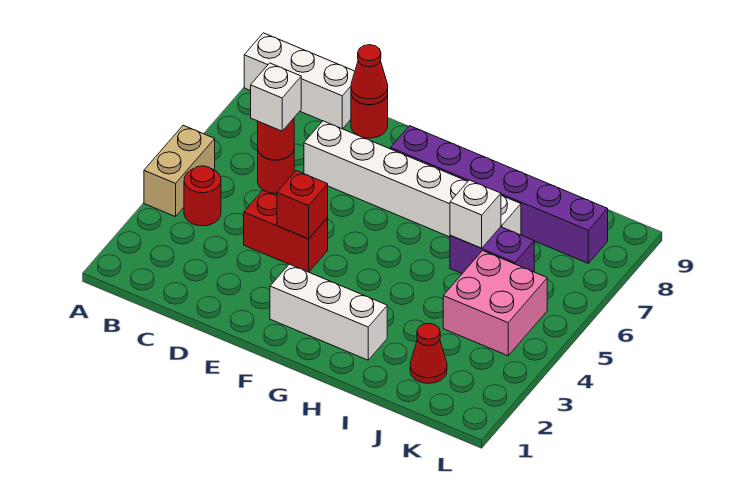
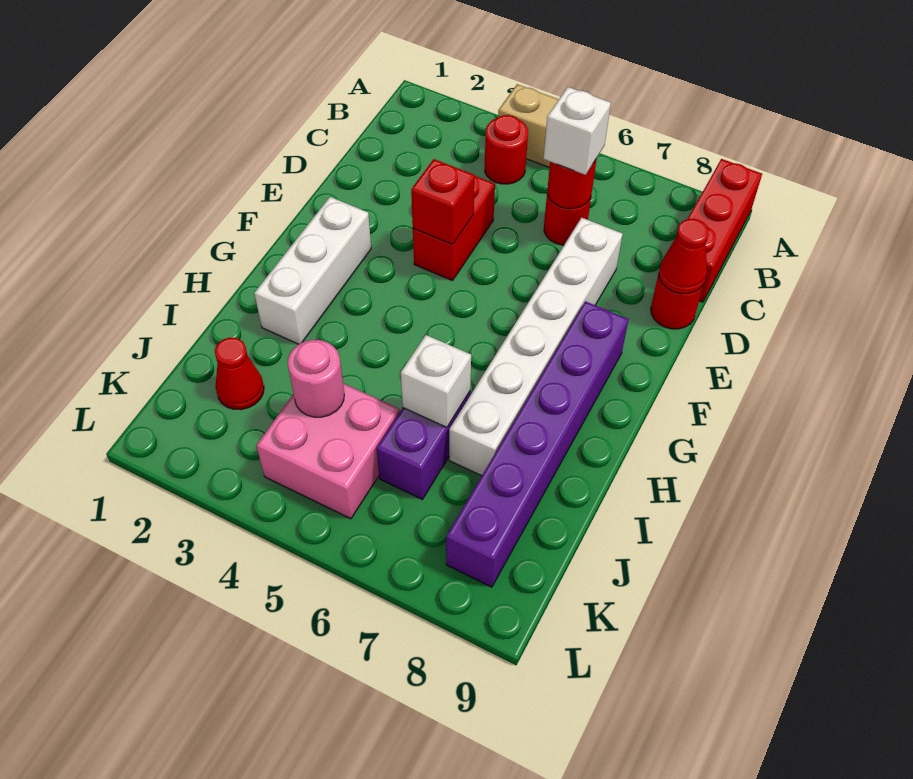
white 1x3 brick [244,33,355,129] -> red 1x3 brick [688,159,762,302]
none -> pink 1x1 round brick [288,340,344,417]

